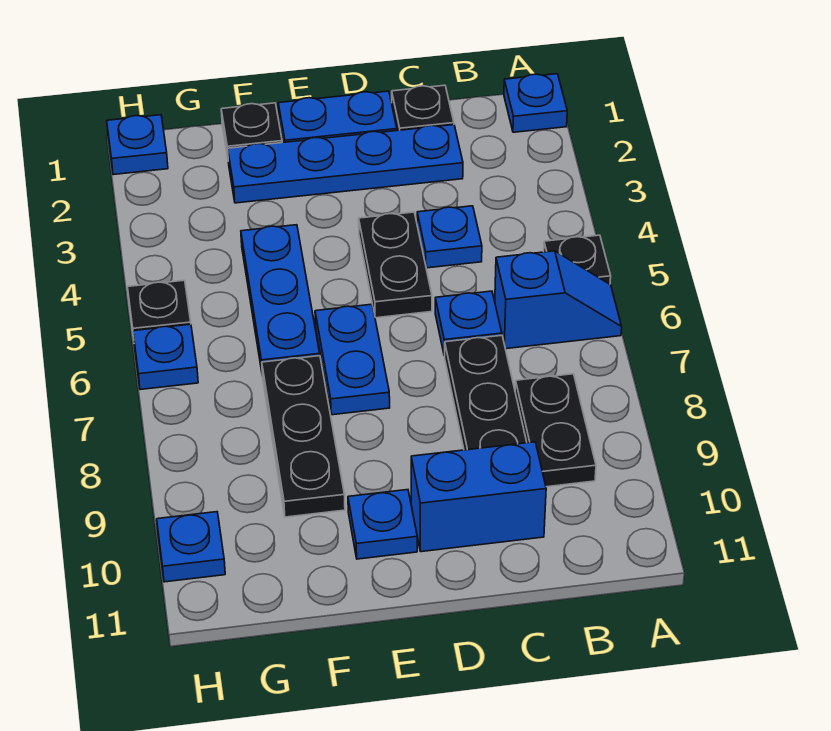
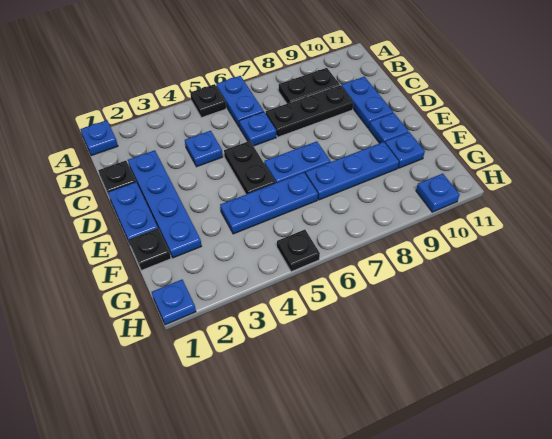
blue 1x2 slope [495,251,622,349] -> blue 1x2 plate [216,76,264,127]
blue 1x2 brick [411,442,546,552] -> blue 1x2 plate [341,77,393,128]
black 1x2 plate [359,212,432,318] -> black 1x2 plate turned to [224,141,276,194]
black 1x3 plate [262,356,345,517] -> blue 1x3 plate [305,142,399,200]
blue 1x1 plate [133,324,198,390] -> blue 1x1 plate moved to [385,132,425,168]

